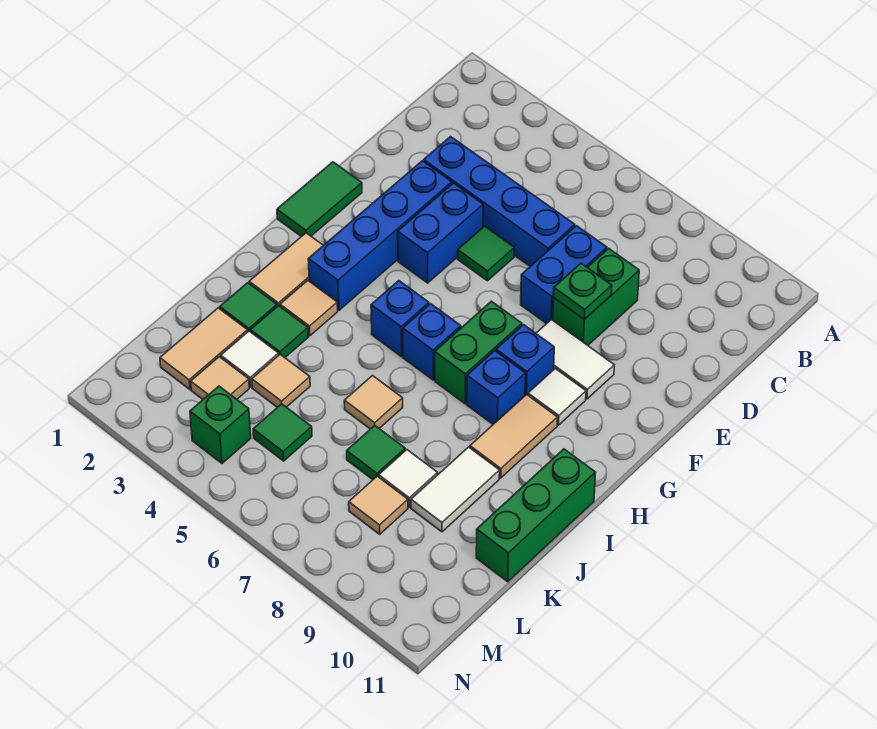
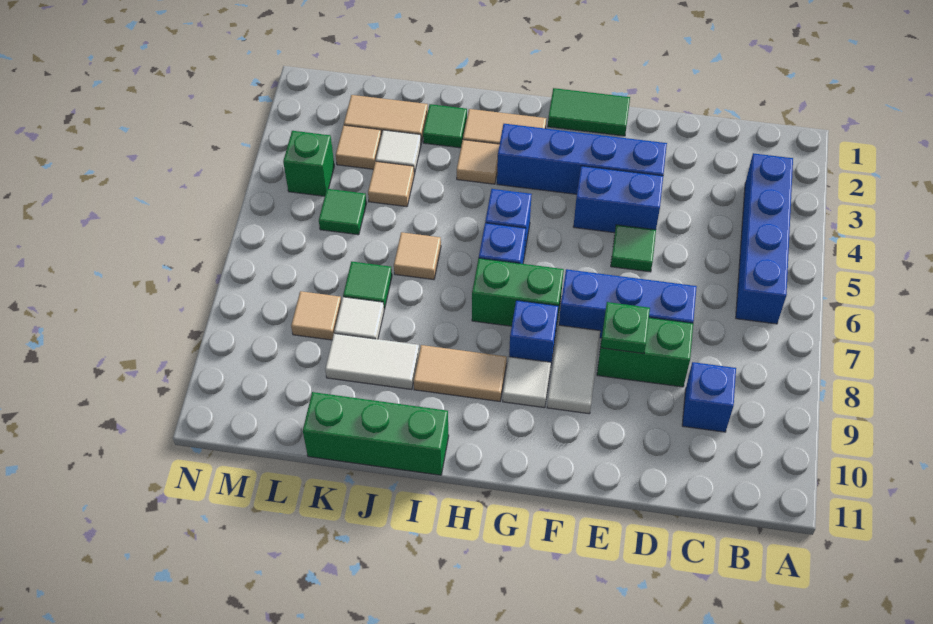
blue 1x4 brick [424,137,575,266] -> blue 1x4 brick moved to [736,153,793,324]
blue 1x2 brick [521,226,607,324] -> blue 1x3 brick [559,269,697,338]
blue 1x1 brick [467,351,526,424] -> blue 1x1 brick moved to [682,362,736,432]
green 1x1 tile [251,305,308,357] -> none

